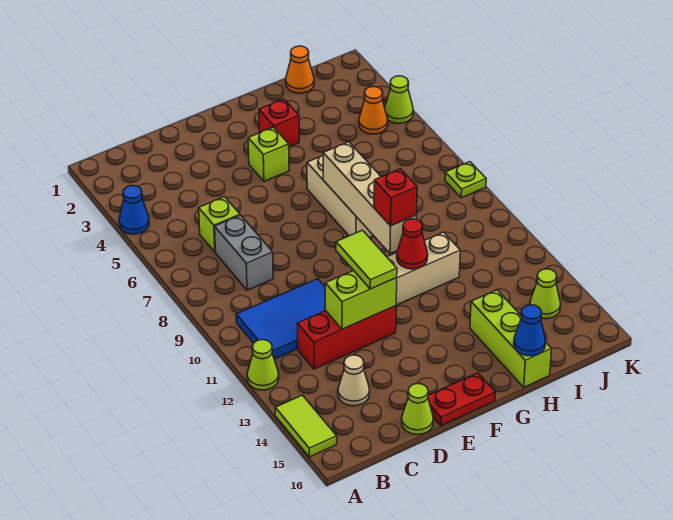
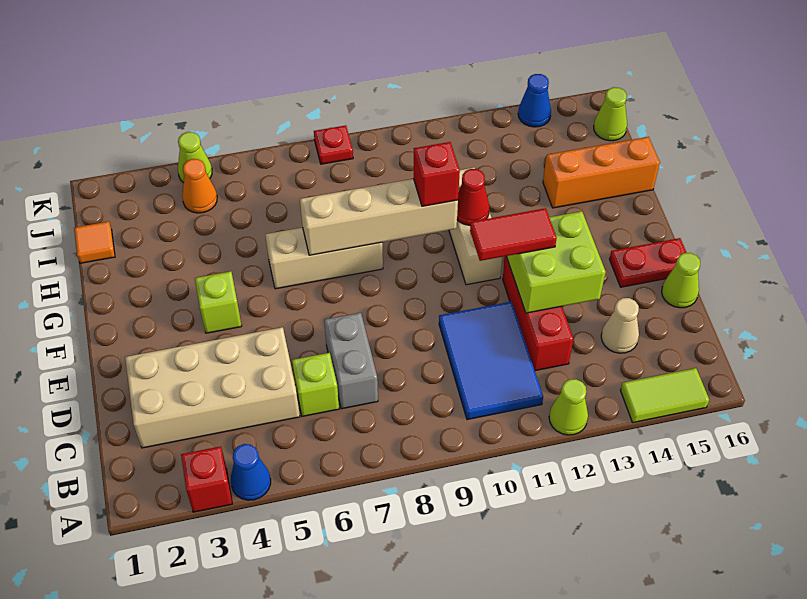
none -> tan 2x4 brick [125,327,300,448]
grey 1x2 brick [215,215,273,290] -> grey 1x2 brick turned to [324,313,378,409]
lime 1x2 brick [325,271,397,329] -> lime 2x2 brick [507,211,606,313]
lime 1x2 tile [336,230,397,289] -> red 1x2 tile [470,208,557,261]
red 1x2 plate [428,373,495,426] -> red 1x2 plate turned to [609,238,687,287]
red 1x1 brick [259,99,299,147] -> red 1x1 brick moved to [181,446,232,512]
lime 1x3 brick [470,290,551,387] -> orange 1x3 brick [543,137,660,208]
blue 1x1 cone [514,305,546,356] -> blue 1x1 cone moved to [518,74,551,127]
orange 1x1 cone [286,46,314,93] -> orange 1x1 tile [74,221,115,263]
lime 1x1 cone [530,269,561,319] -> lime 1x1 cone moved to [594,87,627,141]
lime 1x1 plate [445,162,486,198] -> red 1x1 plate [314,125,353,164]

